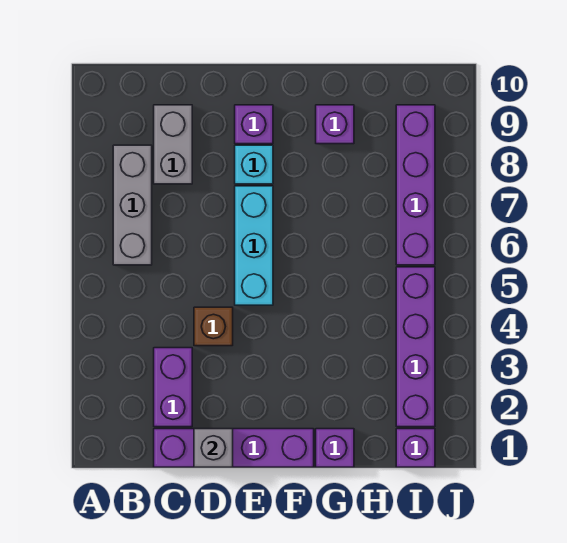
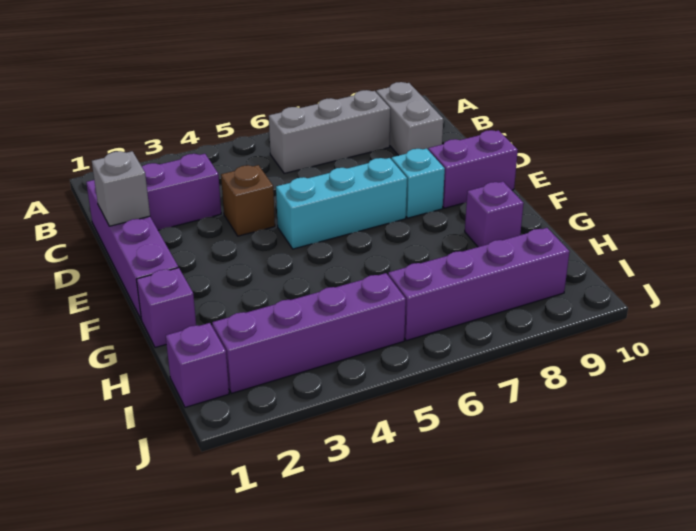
grey 1x2 brick [154,105,192,184] -> grey 1x2 brick turned to [376,82,443,155]
purple 1x1 brick [235,105,273,144] -> purple 1x2 brick [428,130,518,208]

